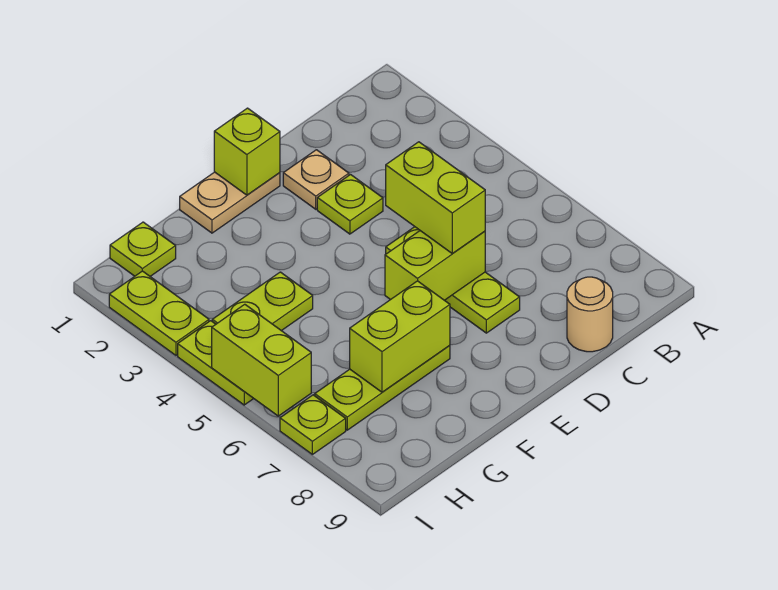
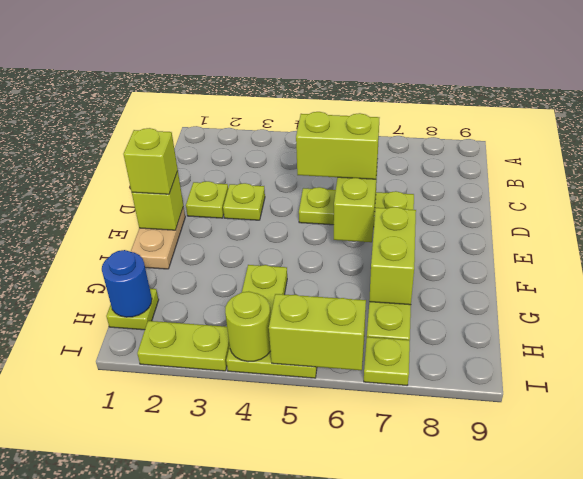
tan 1x1 round brick [567,277,613,352] -> none
tan 1x1 plate [283,150,349,209] -> lime 1x1 plate [186,181,228,218]
none -> lime 1x1 brick [123,128,178,194]
none -> blue 1x1 round brick [102,250,152,317]
none -> lime 1x1 round brick [225,291,271,362]

